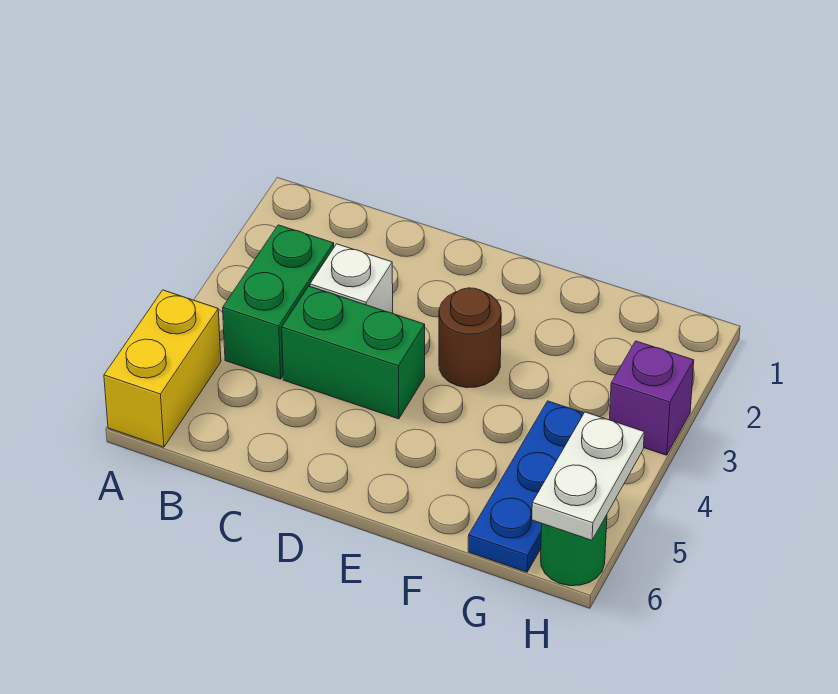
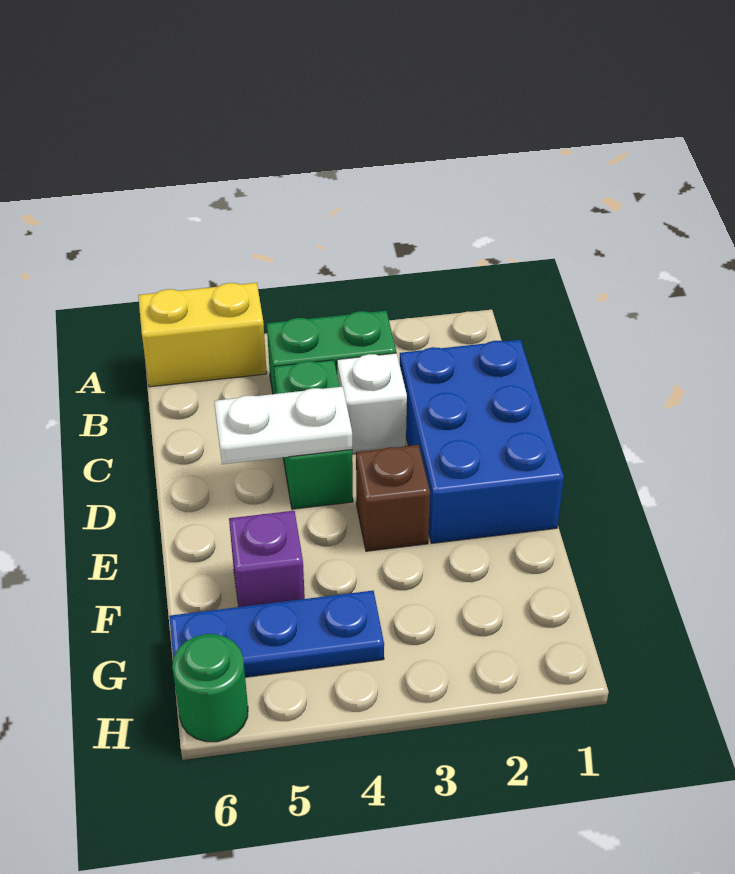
none -> blue 2x3 brick [400,340,564,543]
brown 1x1 round brick [439,288,501,388] -> brown 1x1 brick [356,445,430,551]
purple 1x1 brick [609,341,694,455] -> purple 1x1 brick moved to [229,511,305,607]
white 1x2 plate [532,412,644,540] -> white 1x2 plate moved to [214,387,352,464]

